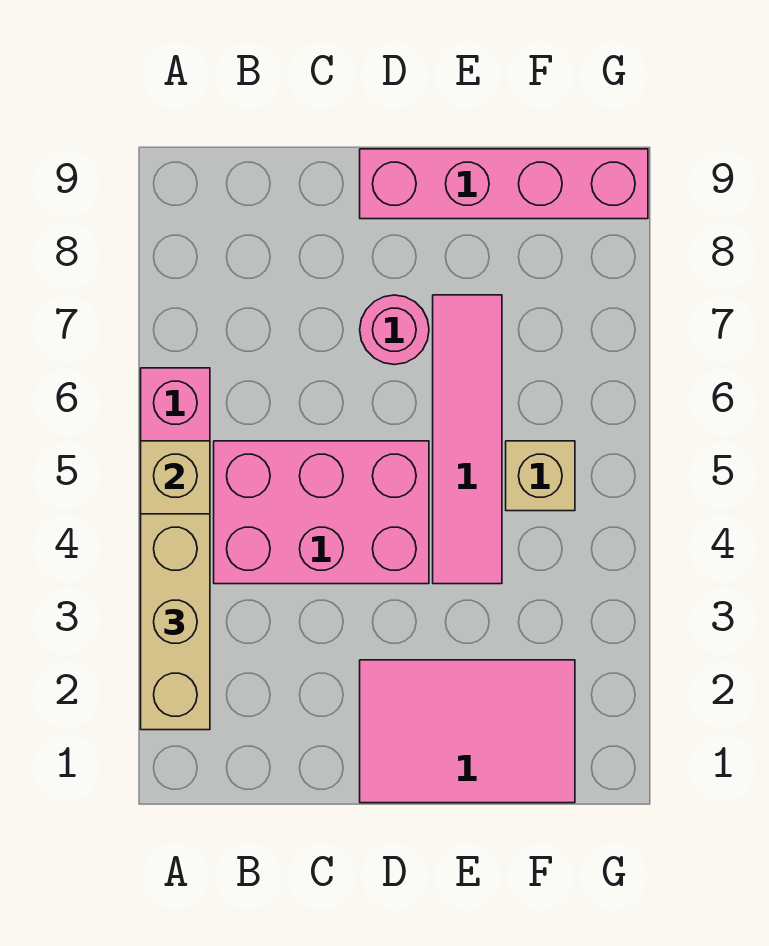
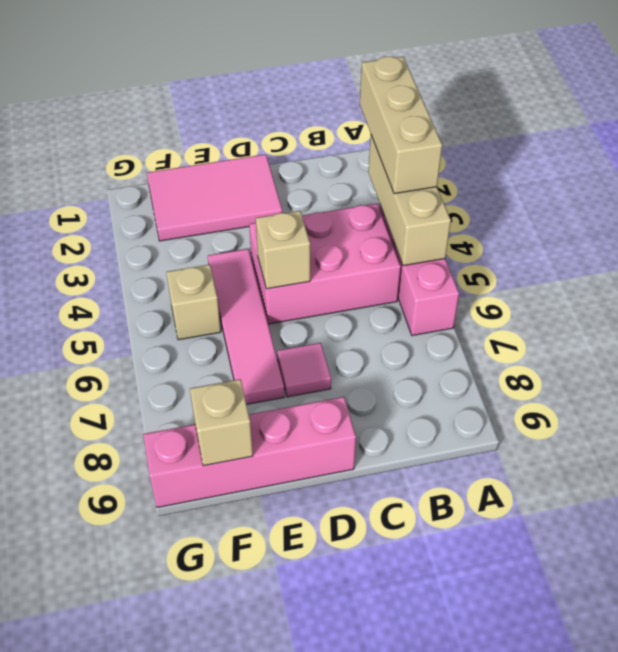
none -> tan 1x1 brick [256,211,310,289]
pink 1x1 round brick [360,295,429,365] -> pink 1x1 tile [277,343,331,397]
none -> tan 1x1 brick [190,379,253,466]

